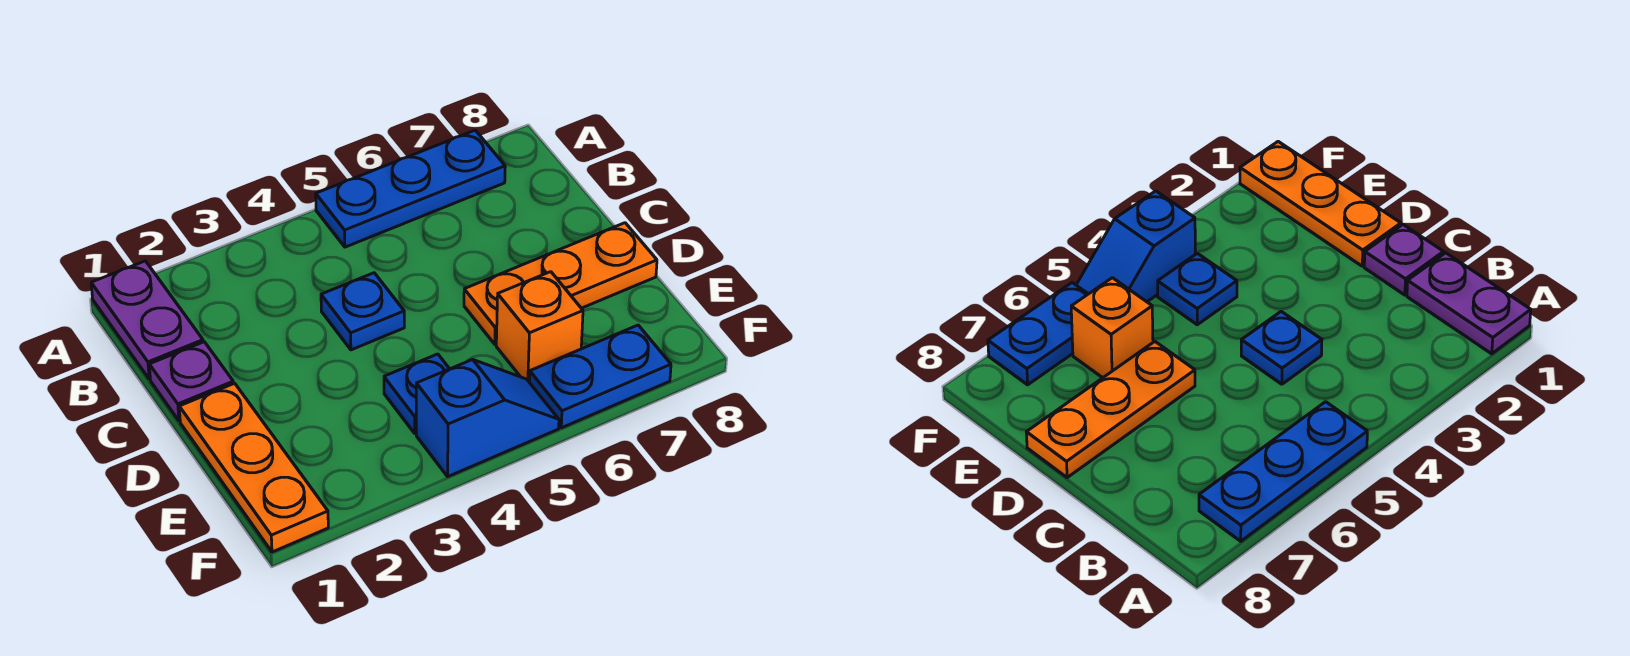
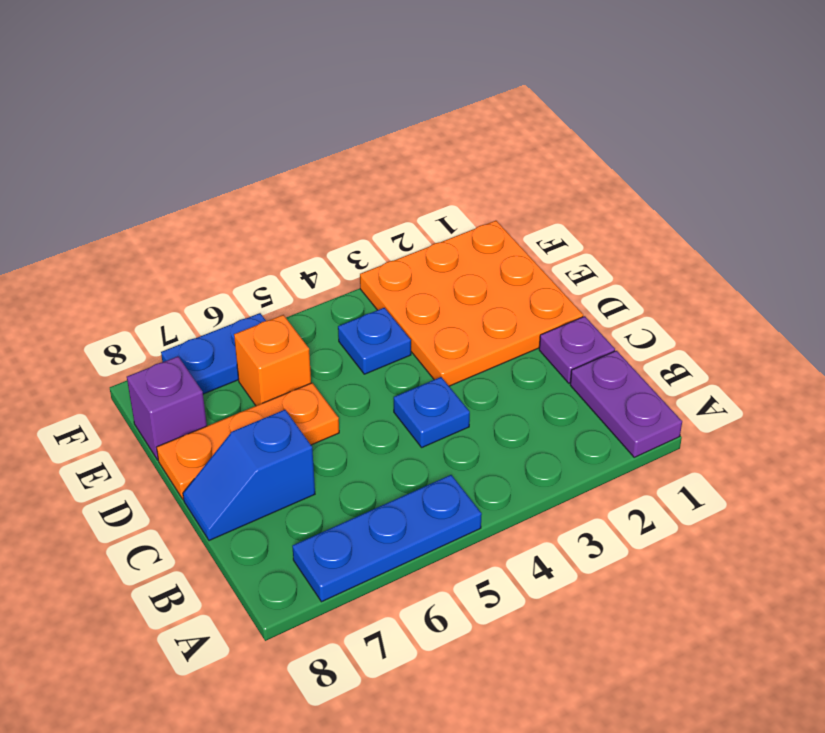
orange 1x3 plate [179,383,328,552] -> orange 3x3 plate [360,221,583,386]
none -> purple 1x1 brick [127,356,207,460]
blue 1x2 slope [416,359,559,476] -> blue 1x2 slope moved to [183,410,315,541]

